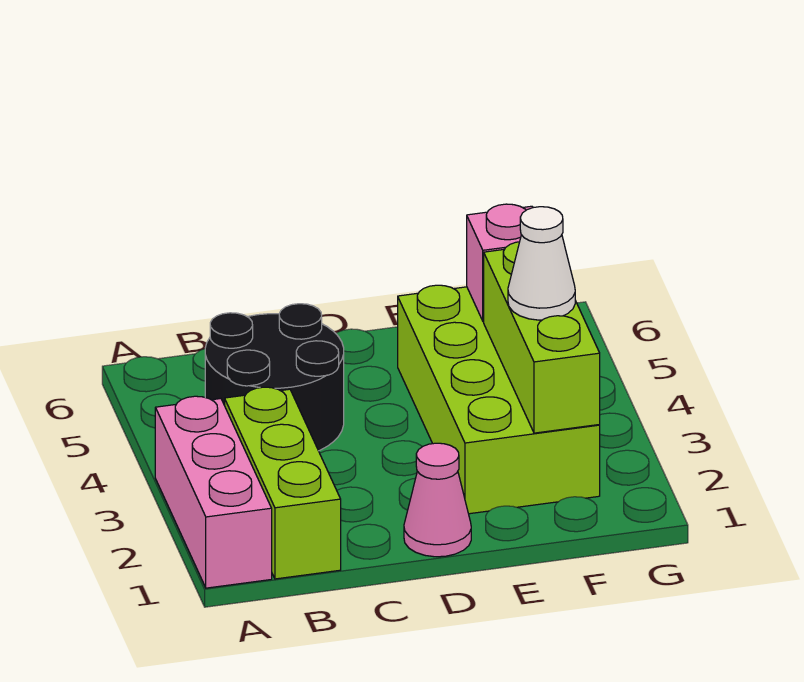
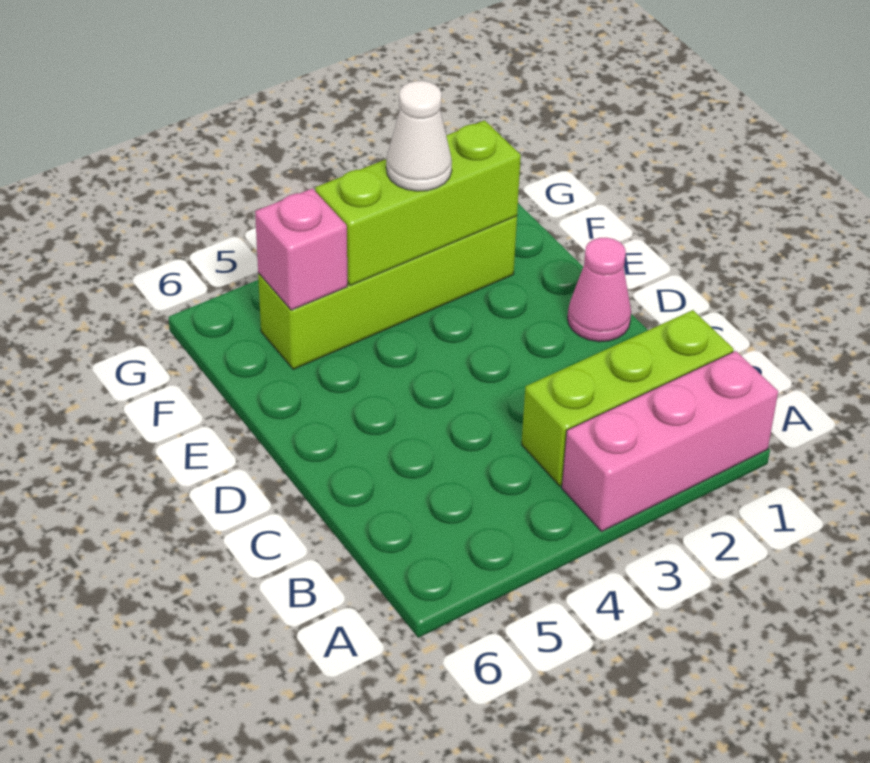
black 2x2 round brick [205,304,344,451] -> none
lime 2x4 brick [398,285,600,514] -> lime 1x4 brick [258,216,517,369]

